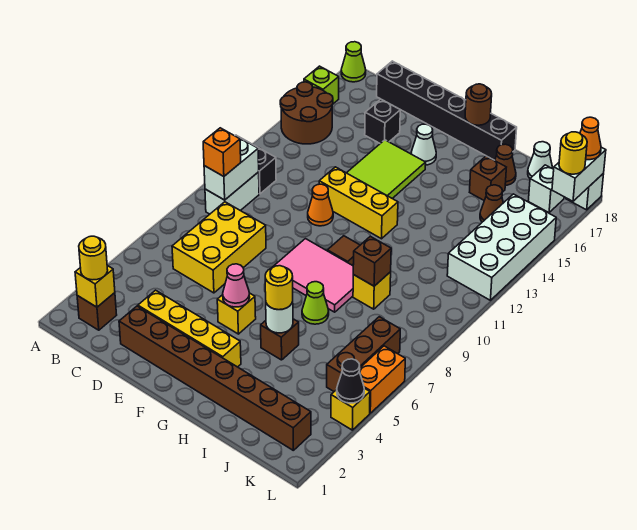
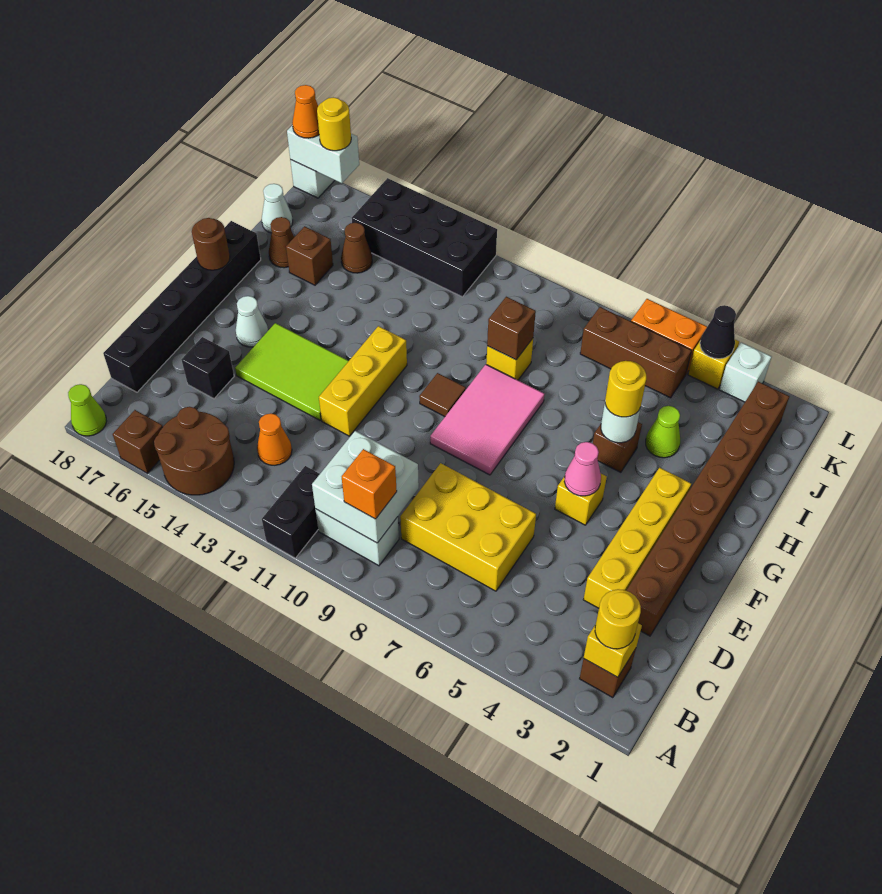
lime 1x1 brick [304,66,339,104] -> brown 1x1 brick [113,410,163,473]
white 1x2 brick [204,137,259,200] -> white 2x2 brick [312,431,419,543]
orange 1x1 cone [308,184,333,226] -> orange 1x1 cone moved to [257,413,292,465]
lime 1x1 cone [302,282,329,324] -> lime 1x1 cone moved to [646,406,680,458]
white 2x4 brick [447,194,556,300] -> black 2x4 brick [352,178,497,297]
white 1x1 brick [528,165,564,213] -> white 1x1 brick moved to [719,342,771,402]

